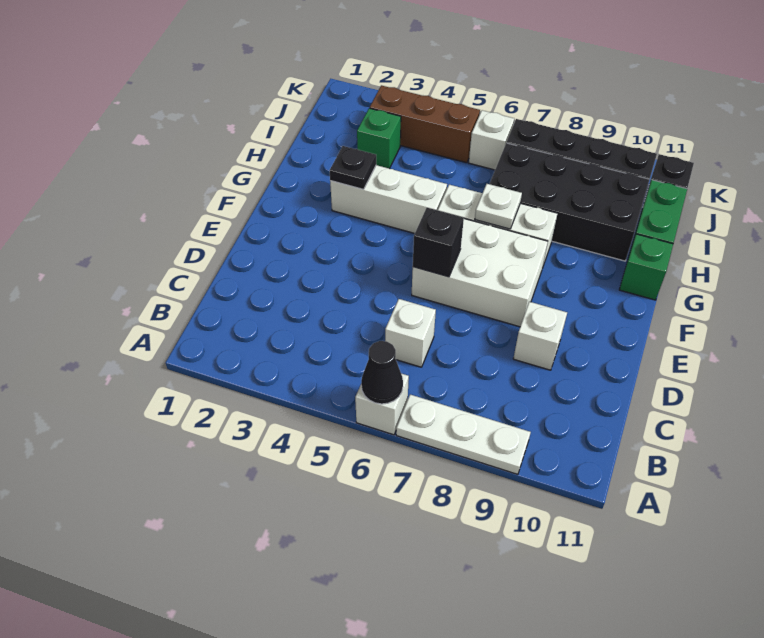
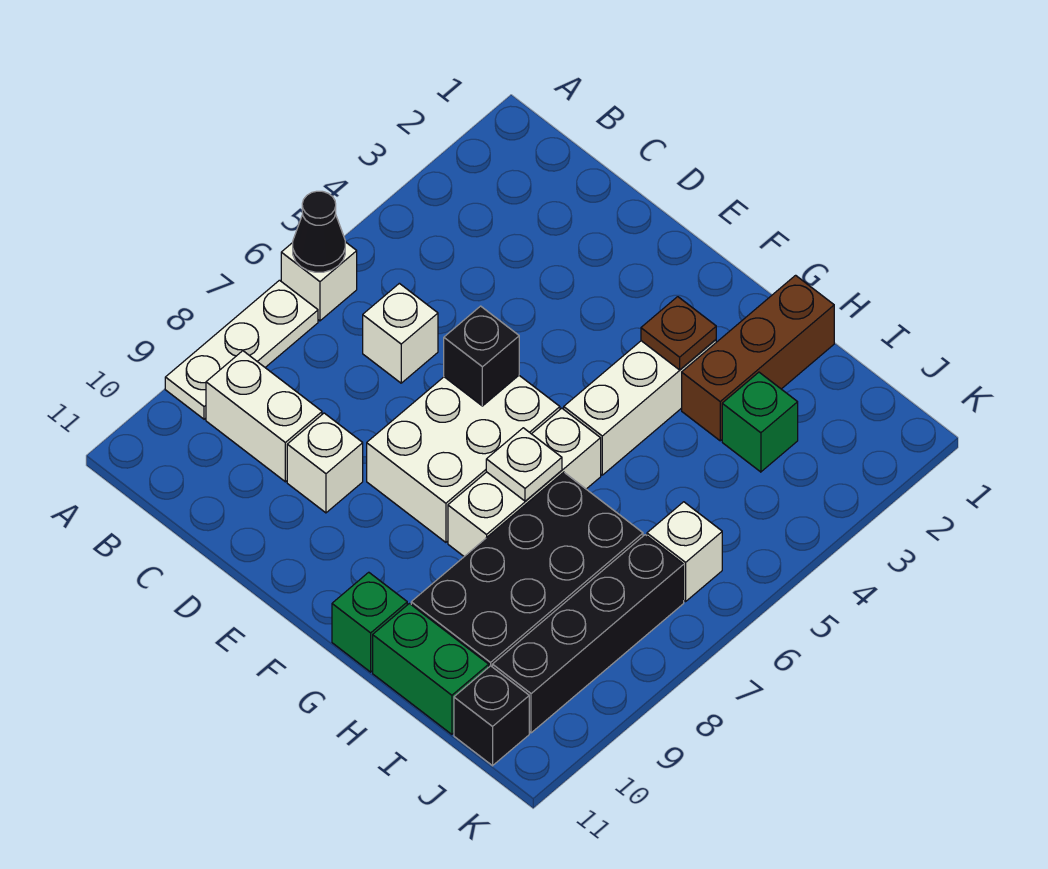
none -> white 1x2 brick [206,351,322,482]
black 1x1 plate [330,146,376,189] -> brown 1x1 plate [641,297,716,370]
brown 1x3 brick [370,85,480,163] -> brown 1x3 brick moved to [682,275,834,441]

